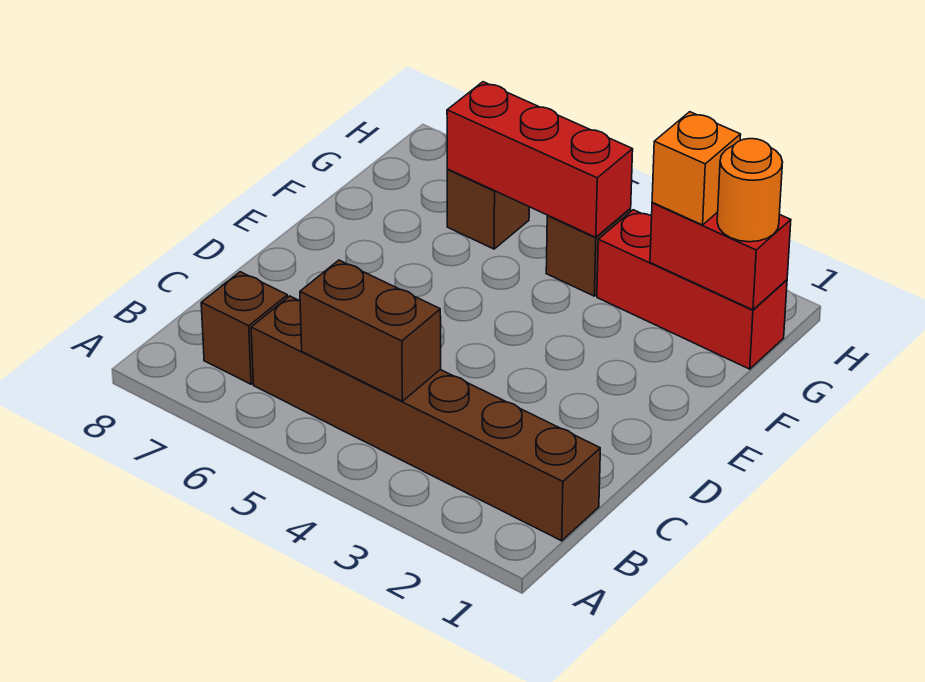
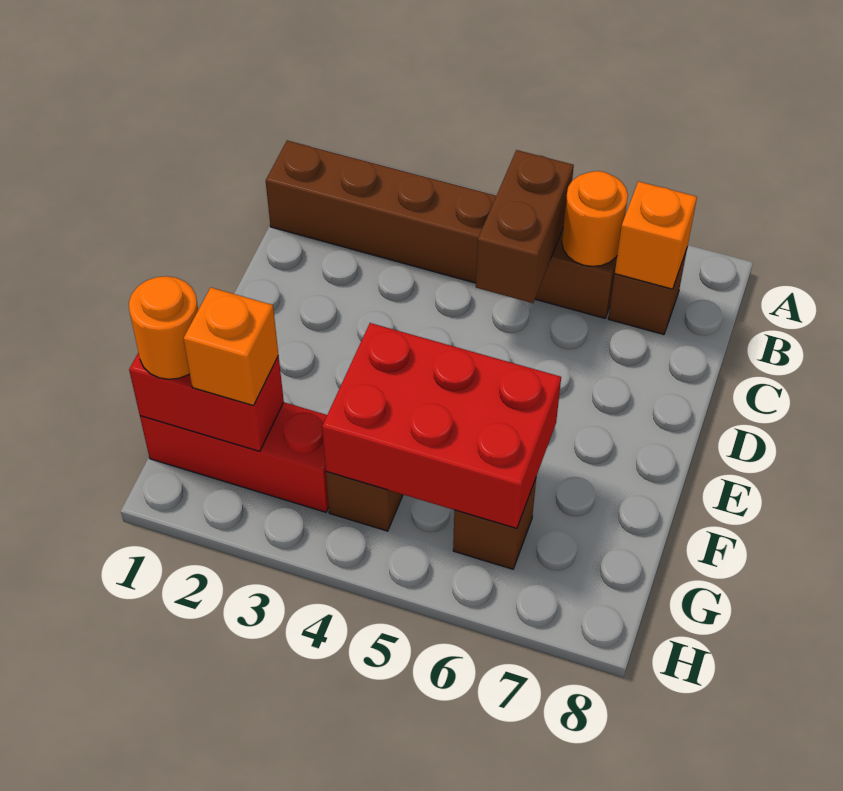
brown 1x2 brick [300,260,441,401] -> brown 1x2 brick turned to [476,150,574,303]
none -> orange 1x1 round brick [562,171,628,266]
none -> orange 1x1 brick [615,181,697,289]
red 1x3 brick [447,82,633,237] -> red 2x3 brick [322,323,561,529]

